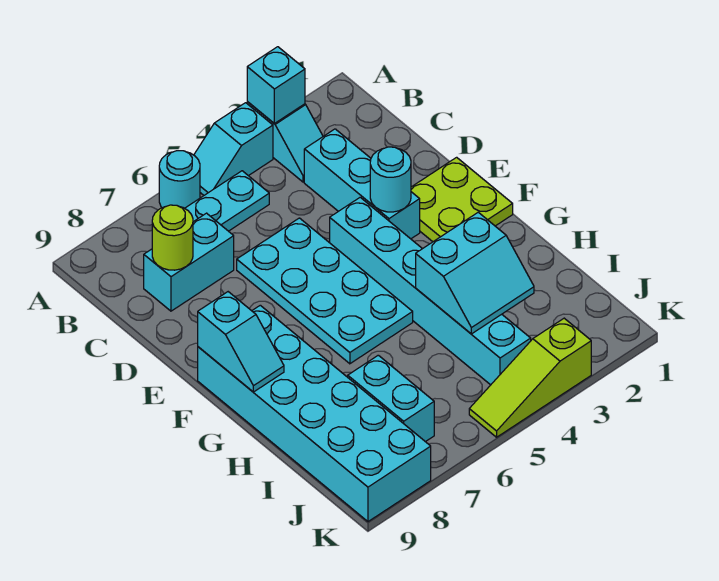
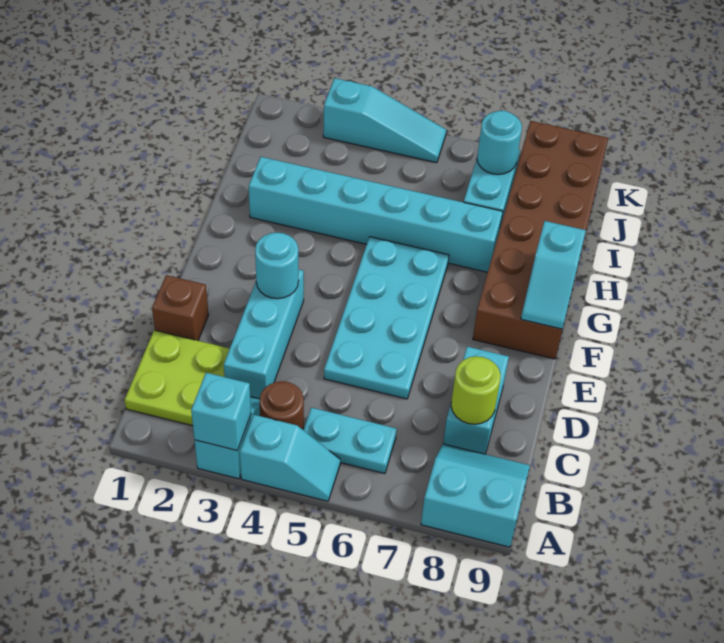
cyan 1x1 round brick [159,151,200,208] -> cyan 1x1 round brick moved to [477,111,522,174]
none -> brown 1x1 round brick [259,381,304,430]
cyan 1x2 brick [144,213,234,311] -> cyan 1x2 brick turned to [443,347,509,454]
none -> brown 1x1 brick [152,275,209,341]
lime 2x2 plate [411,157,513,242] -> lime 2x2 plate moved to [125,330,230,426]
cyan 1x6 brick [330,197,531,385] -> cyan 1x6 brick turned to [249,157,503,272]
cyan 2x6 brick [198,305,431,522] -> brown 2x6 brick [473,121,608,359]
cyan 1x2 slope [198,292,284,392] -> cyan 1x2 slope turned to [521,221,586,329]
cyan 2x2 slope [416,212,534,334] -> cyan 2x2 slope moved to [421,444,530,547]
lime 1x3 slope [469,318,591,437] -> cyan 1x3 slope [323,78,446,163]

